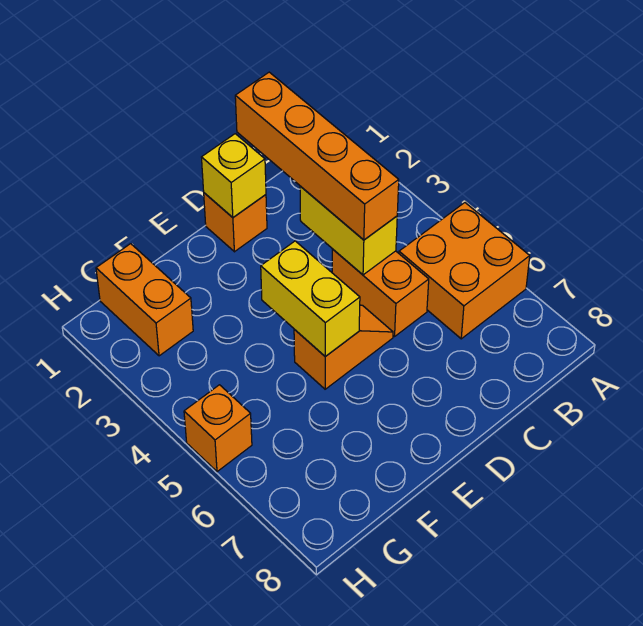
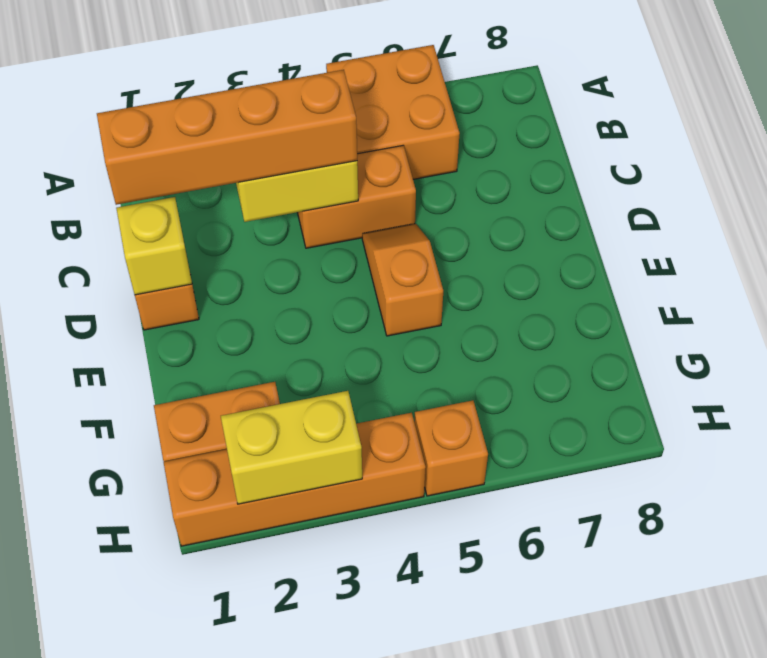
yellow 1x2 brick [261,241,360,356] -> yellow 1x2 brick moved to [221,391,362,504]
none -> orange 1x4 brick [164,413,426,546]

